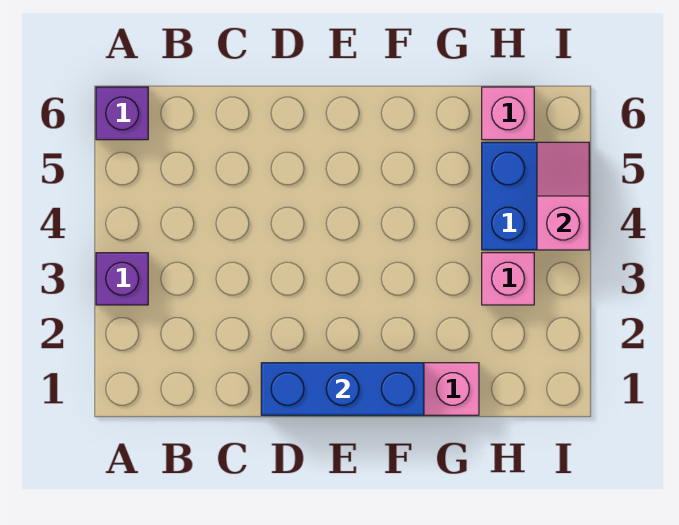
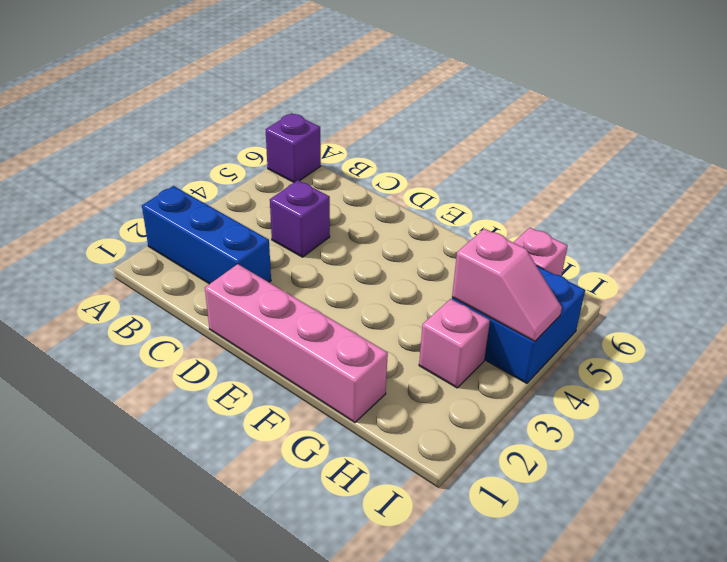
purple 1x1 brick [96,253,148,305] -> purple 1x1 brick moved to [270,180,330,257]
blue 1x3 brick [261,363,424,415] -> blue 1x3 brick moved to [142,186,271,284]
pink 1x2 slope [537,142,589,250] -> pink 1x2 slope turned to [452,229,562,341]

